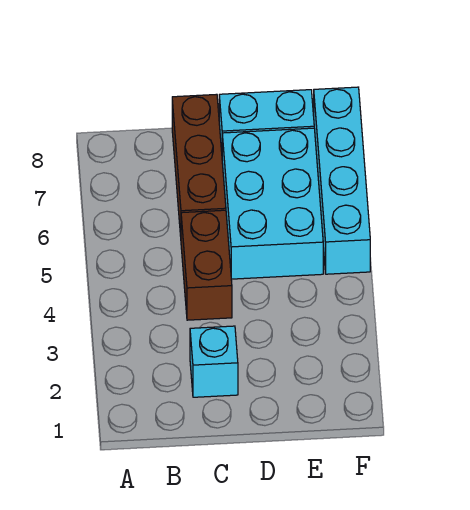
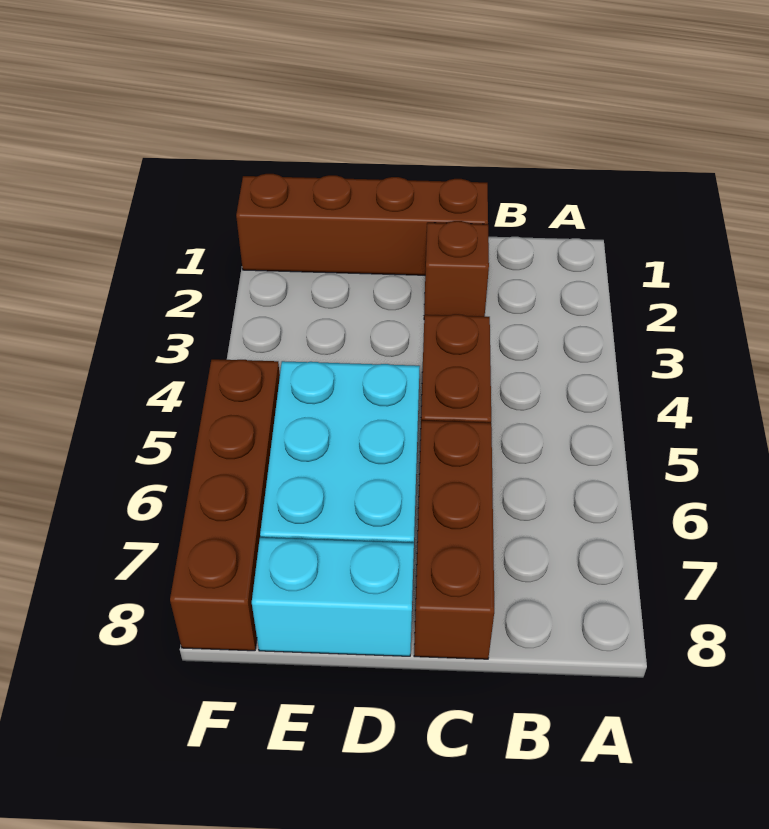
none -> brown 1x4 brick [236,174,488,275]
cyan 1x1 brick [190,326,238,397] -> brown 1x1 brick [424,221,489,317]
cyan 1x4 brick [314,87,370,274] -> brown 1x4 brick [170,359,280,651]

